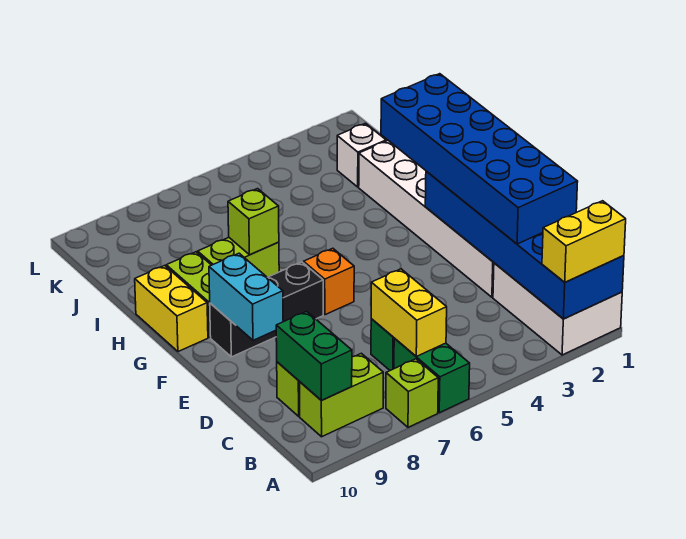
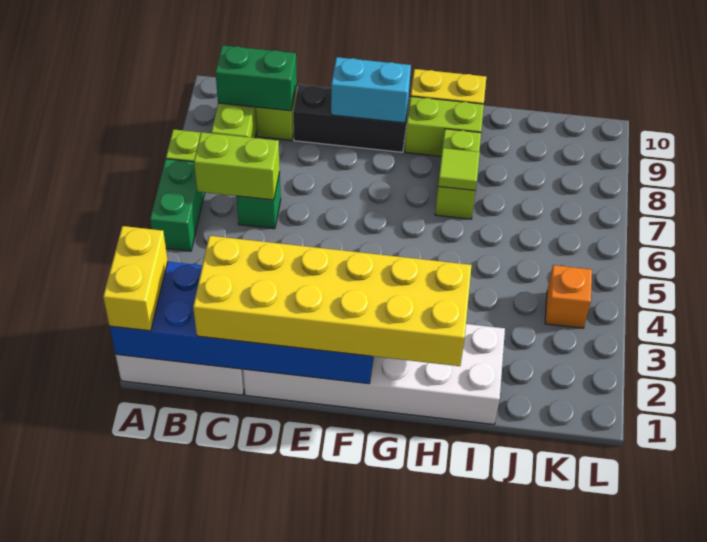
green 1x2 brick [394,338,470,413] -> green 1x2 brick turned to [150,159,205,251]
yellow 1x2 brick [371,269,447,356] -> lime 1x2 brick [194,132,280,200]
blue 2x6 brick [381,74,578,244] -> yellow 2x6 brick [193,236,471,366]
orange 1x1 brick [304,248,354,315] -> orange 1x1 brick moved to [545,265,592,328]
black 1x3 brick [210,262,323,357] -> black 1x3 brick turned to [293,85,408,152]
lime 1x1 brick [228,189,279,255] -> lime 1x1 tile [438,148,480,191]
white 1x1 brick [337,123,386,187] -> none

